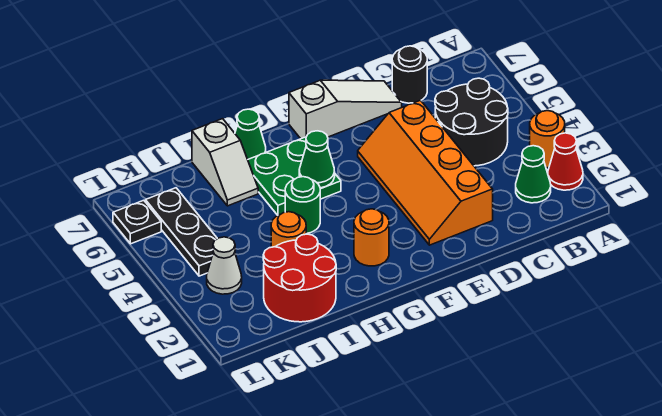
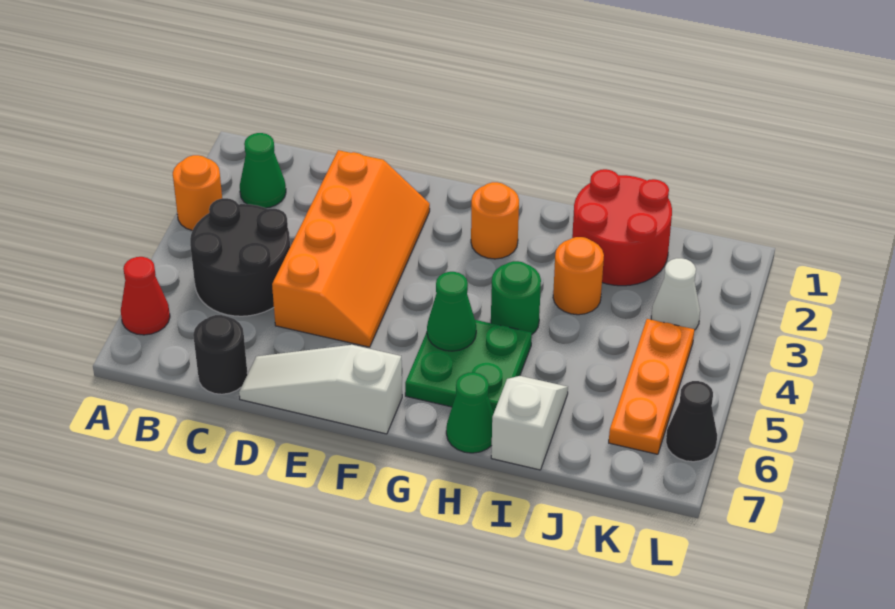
red 1x1 cone [548,133,583,190] -> red 1x1 cone moved to [121,257,170,335]
black 1x3 plate [145,188,217,276] -> orange 1x3 plate [609,319,694,454]
black 1x1 plate [113,200,161,244] -> black 1x1 cone [666,381,717,462]

